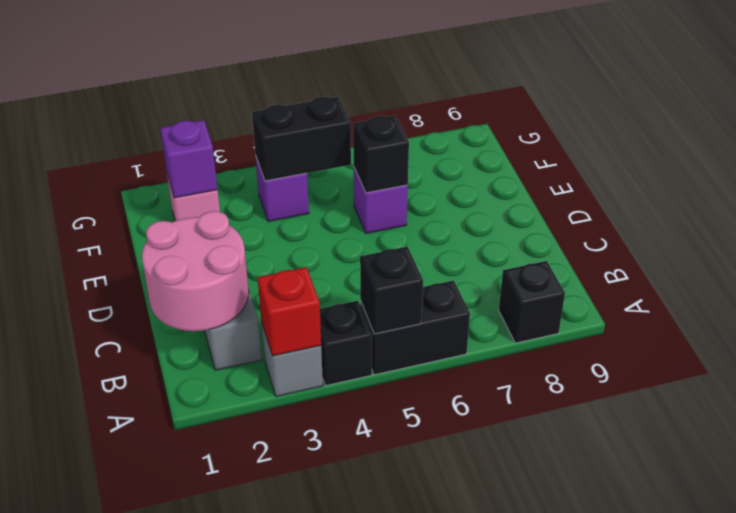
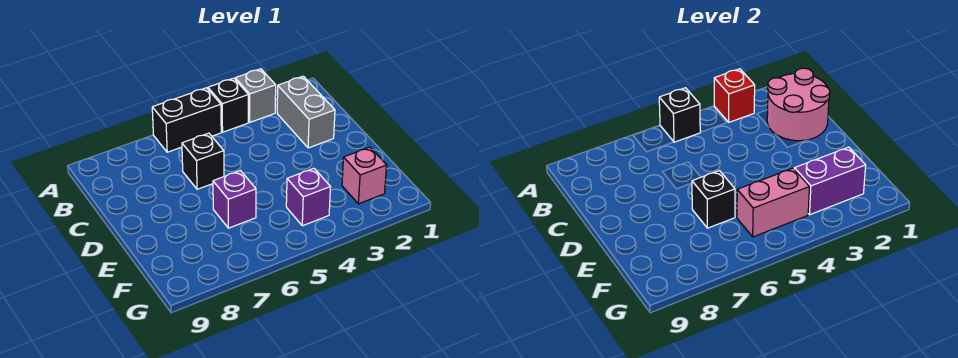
black 1x1 brick [499,261,565,343] -> black 1x1 brick moved to [182,133,224,189]
purple 1x1 brick [160,120,218,198] -> purple 1x2 brick [794,147,866,215]
black 1x2 brick [252,97,351,181] -> pink 1x2 brick [737,168,809,237]

